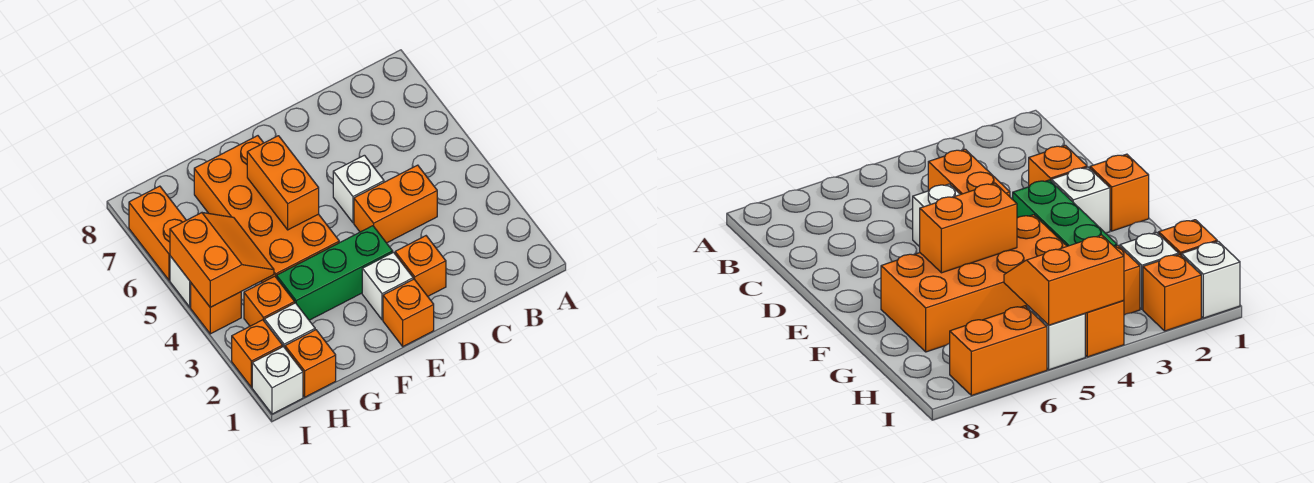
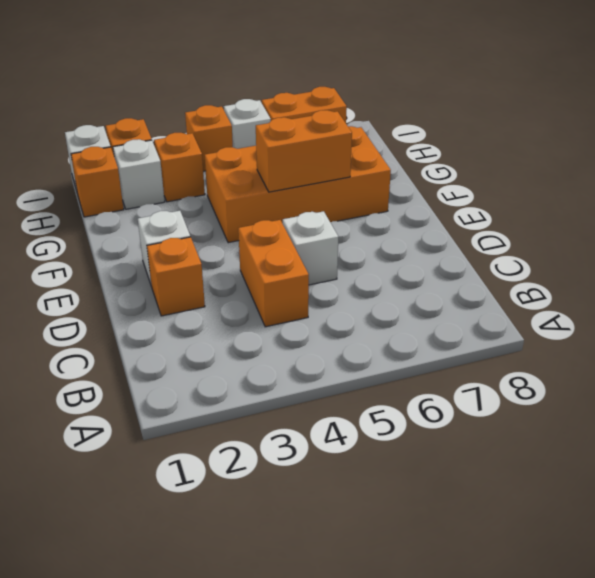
orange 1x1 brick [383,279,434,346] -> none
green 1x3 brick [277,226,393,320] -> none
orange 2x2 slope [170,213,274,307] -> none

